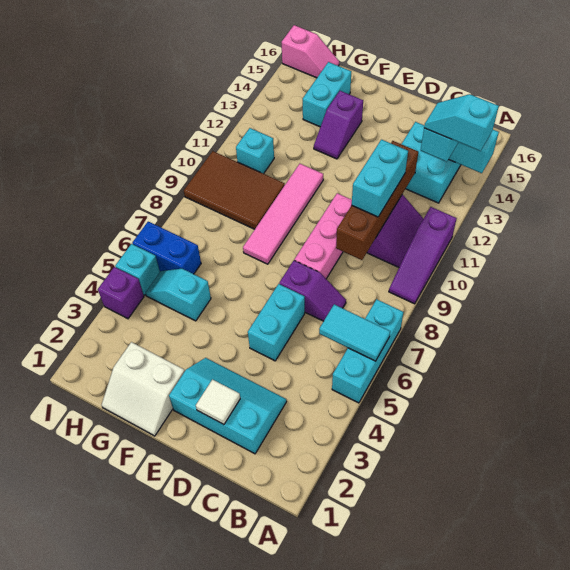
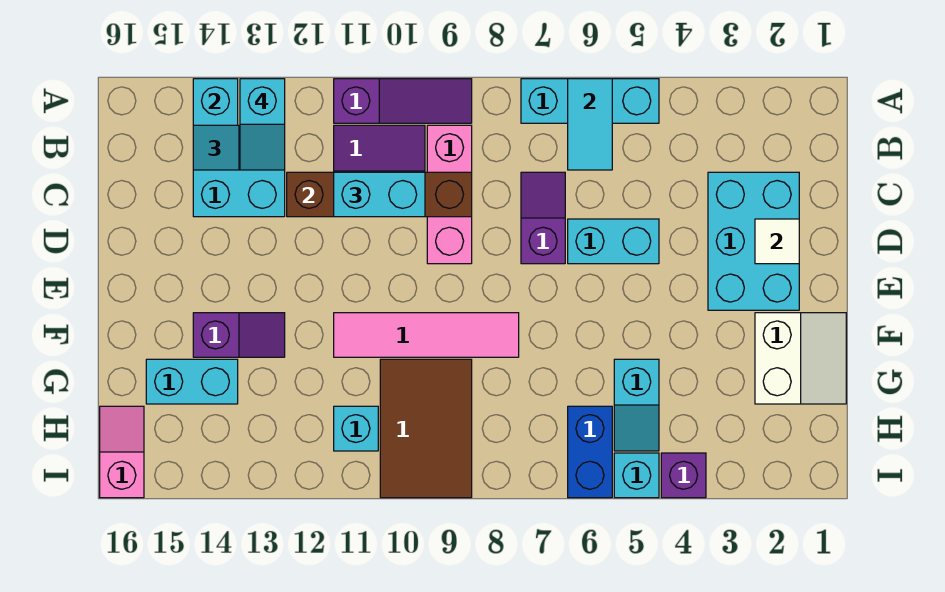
cyan 2x3 slope [169,358,287,454] -> cyan 2x3 brick [708,172,799,310]
pink 1x3 brick [294,193,352,279] -> pink 1x3 brick turned to [427,125,472,264]

